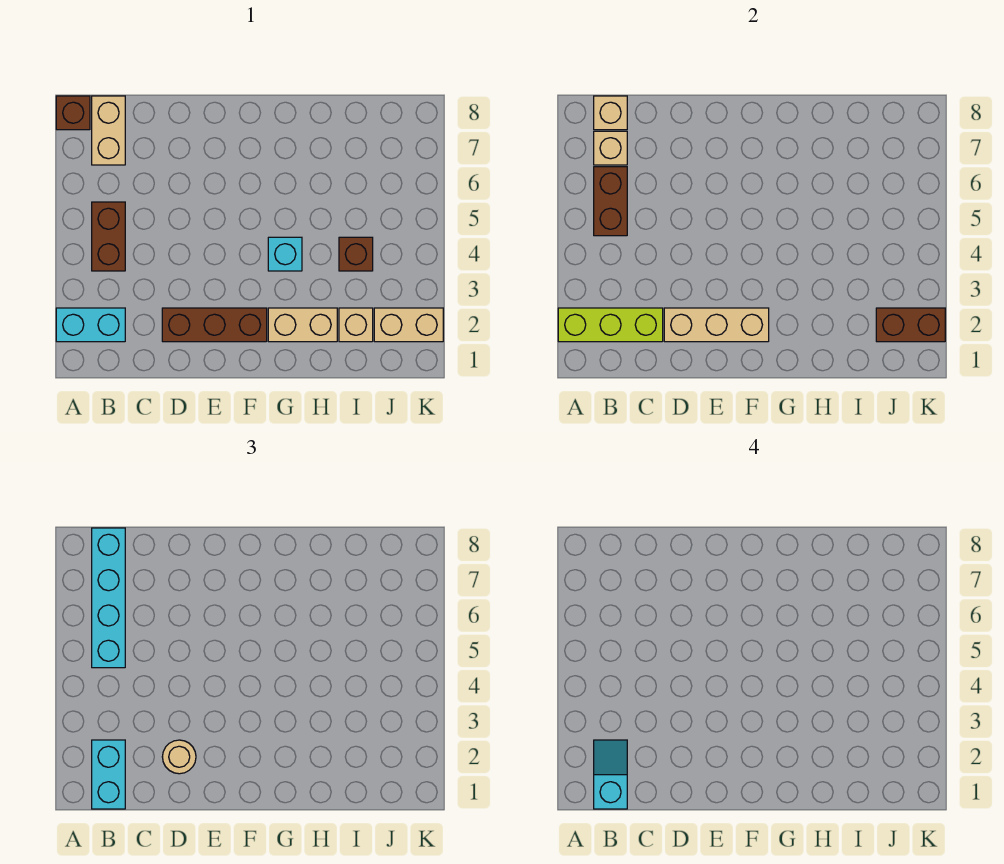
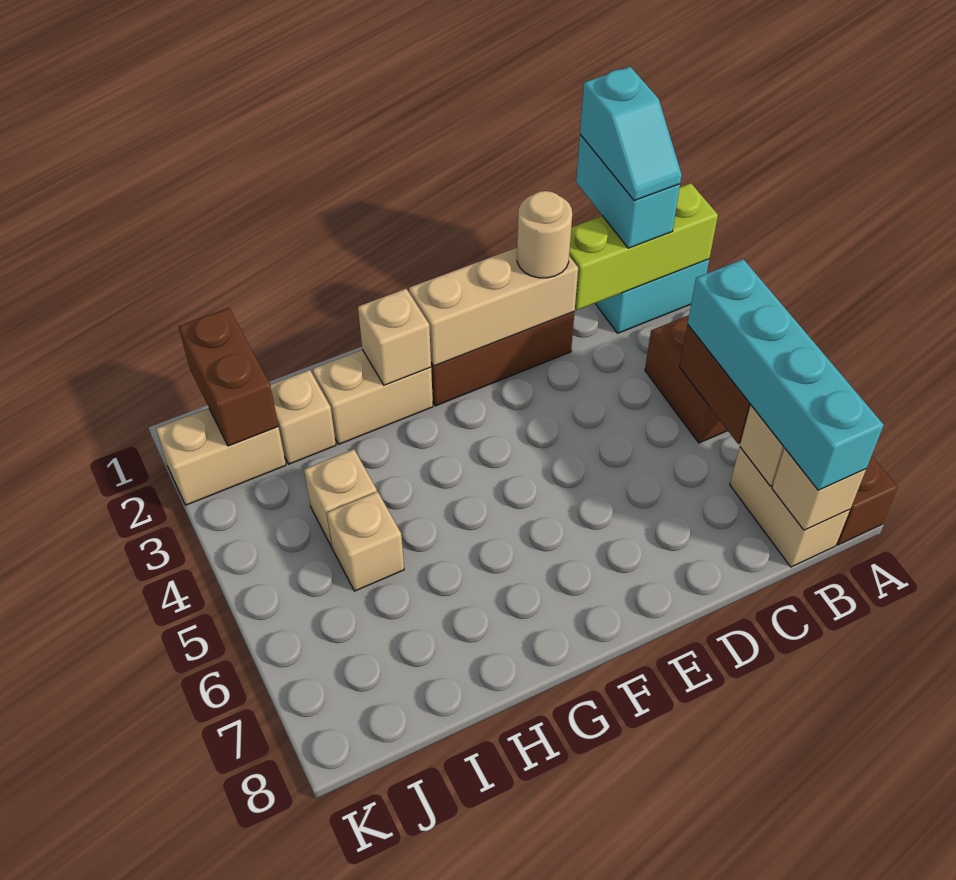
none -> tan 1x1 brick [358,289,431,385]
cyan 1x1 brick [268,237,302,271] -> none
brown 1x1 brick [339,237,373,271] -> tan 1x1 brick [304,449,377,547]
none -> tan 1x1 brick [327,492,404,591]
brown 1x2 brick [876,308,945,342] -> brown 1x2 brick turned to [179,308,278,446]

